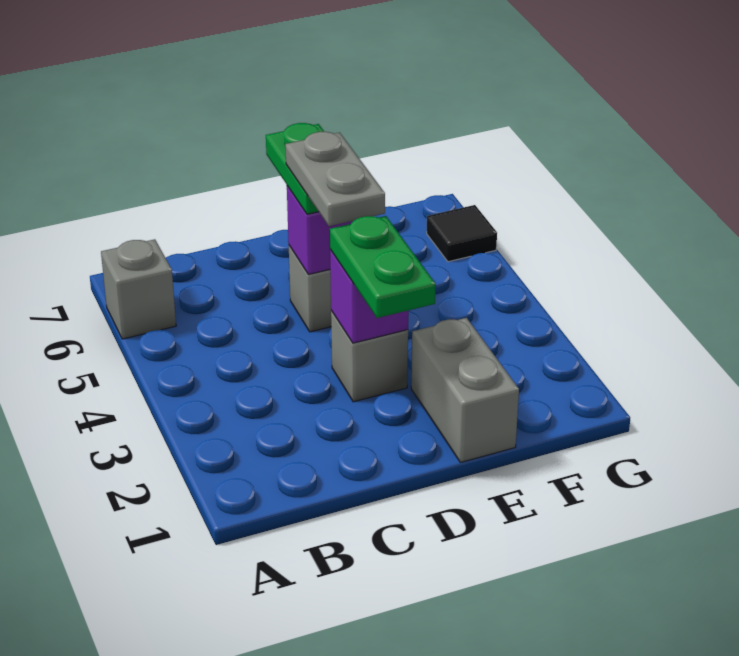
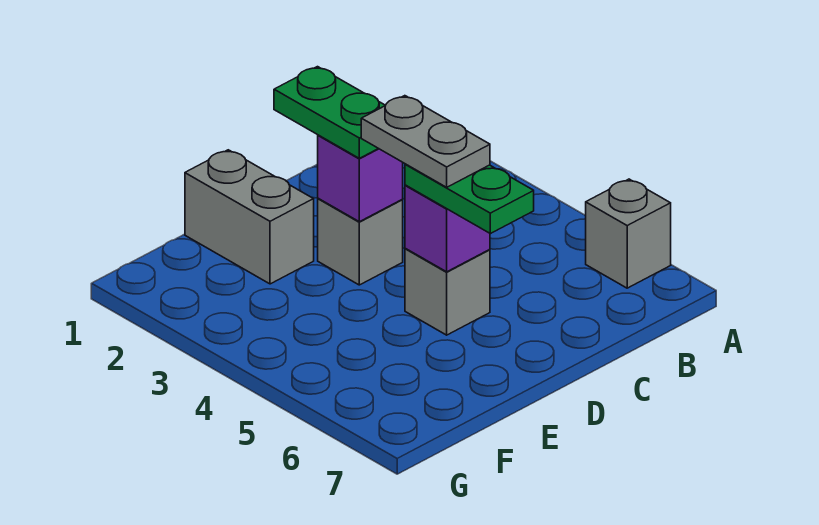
black 1x1 tile [427,205,497,262] -> none

